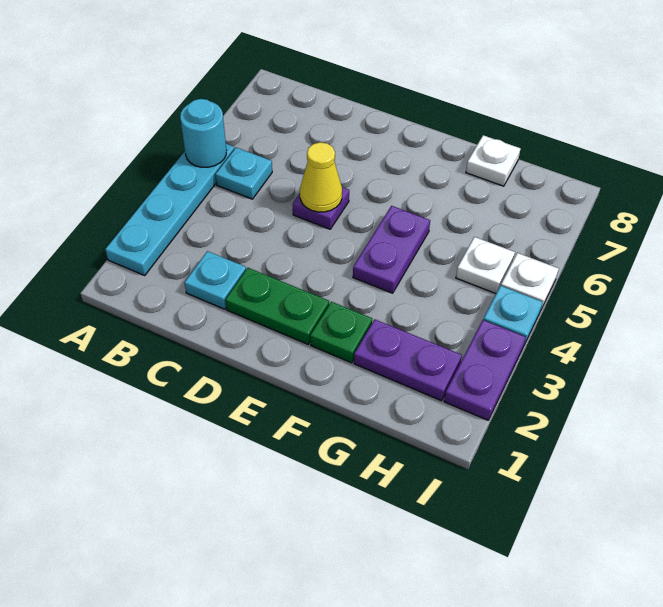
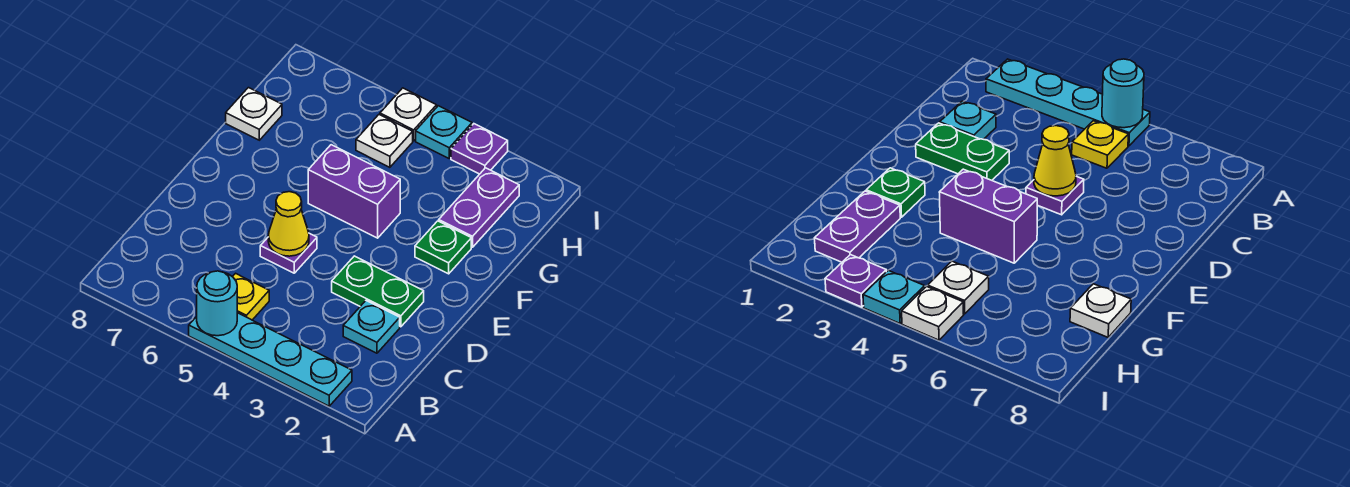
cyan 1x1 plate [215,148,272,199] -> yellow 1x1 plate [233,273,269,320]
green 1x2 plate [226,268,329,344] -> green 1x2 plate turned to [332,256,424,327]
purple 1x2 plate [353,206,430,293] -> purple 1x2 brick [308,145,400,238]
purple 1x2 plate [444,320,526,420] -> purple 1x1 plate [451,124,508,174]

